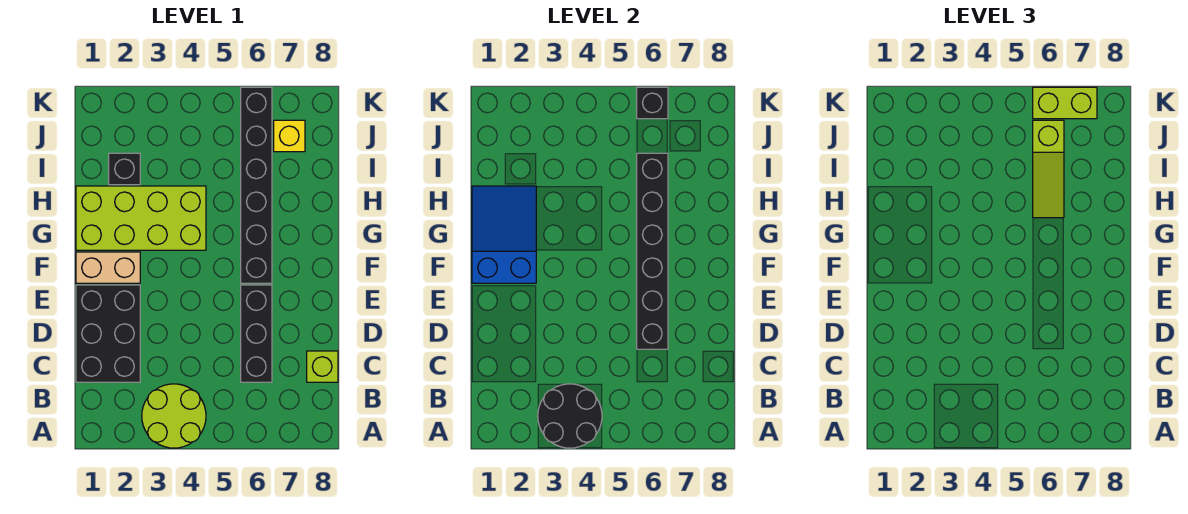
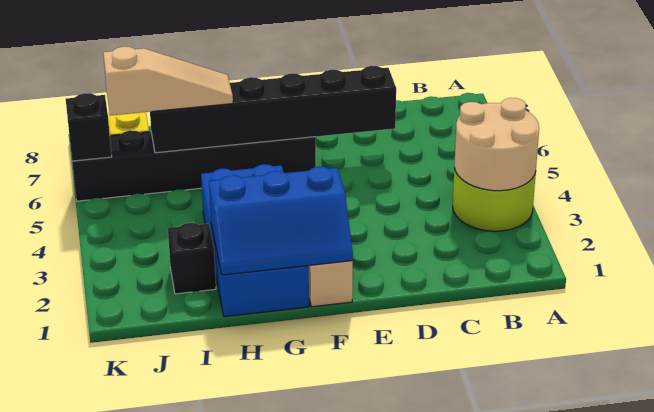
black 2x2 round brick [538,384,602,448] -> tan 2x2 round brick [454,98,539,191]
black 2x3 brick [76,285,140,382] -> none
black 1x3 brick [241,285,272,382] -> none
lime 1x1 brick [307,351,338,382] -> none
blue 2x3 slope [472,186,536,283] -> blue 2x3 slope turned to [209,167,353,275]
lime 2x4 brick [76,186,206,250] -> blue 2x4 brick [201,164,309,317]
lime 1x3 slope [1033,120,1064,218] -> tan 1x3 slope [103,47,233,116]
lime 1x2 brick [1033,87,1097,119] -> none

